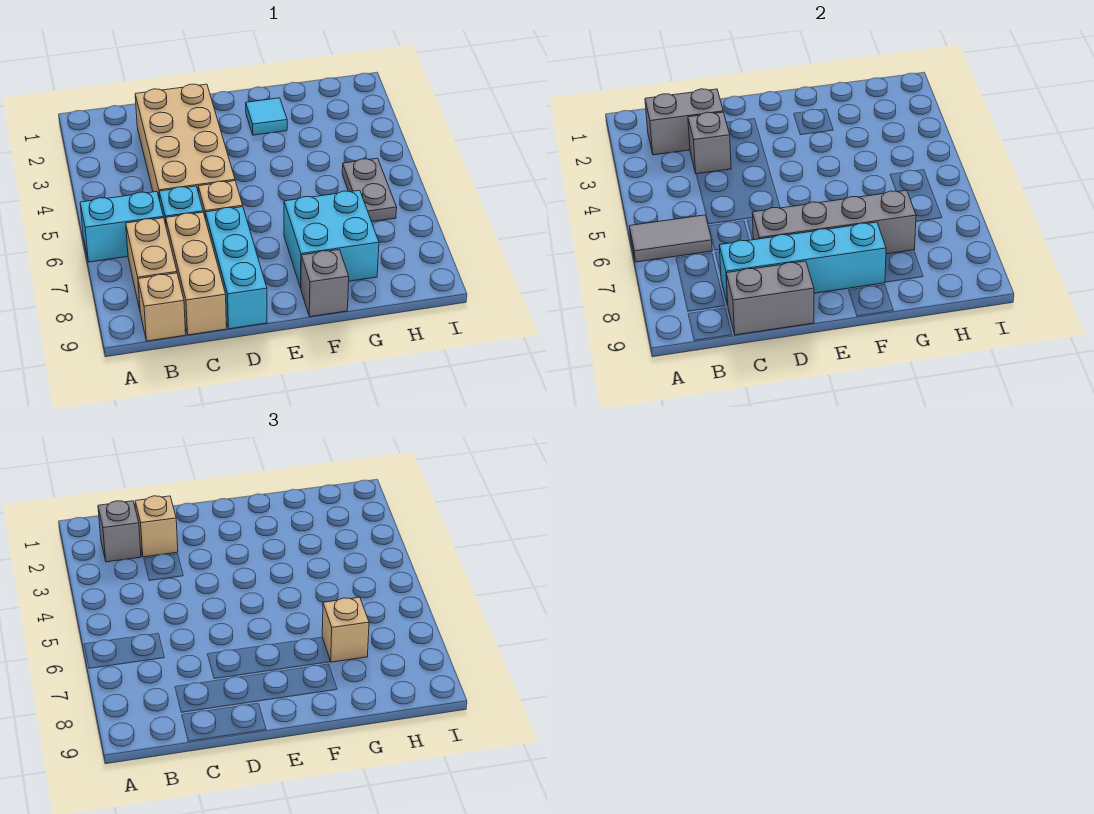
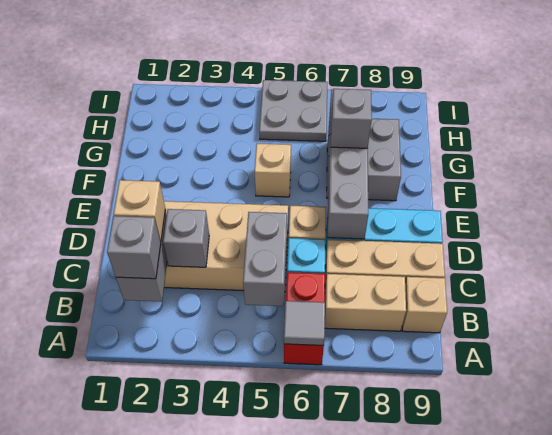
cyan 1x2 brick [80,192,163,262] -> red 1x2 brick [284,272,325,365]
grey 1x2 tile [629,215,712,262] -> grey 1x1 tile [284,301,325,345]
cyan 1x4 brick [719,222,886,305] -> none
grey 1x2 brick [726,261,814,335] -> grey 1x2 brick moved to [243,212,287,306]
cyan 1x1 tile [246,98,287,135] -> none
cyan 2x2 brick [284,190,379,288] -> grey 2x2 brick [327,119,401,201]
grey 1x1 brick [301,250,349,317] -> grey 1x1 brick moved to [331,89,372,148]
tan 1x1 brick [322,597,369,662] -> tan 1x1 brick moved to [255,144,291,197]
grey 1x2 plate [342,158,397,222] -> grey 2x2 plate [259,80,327,141]

